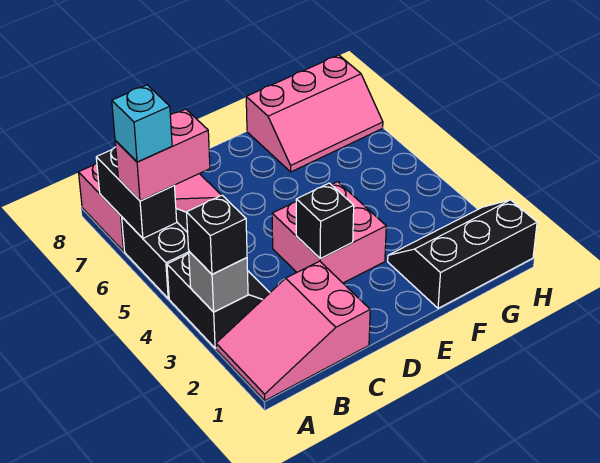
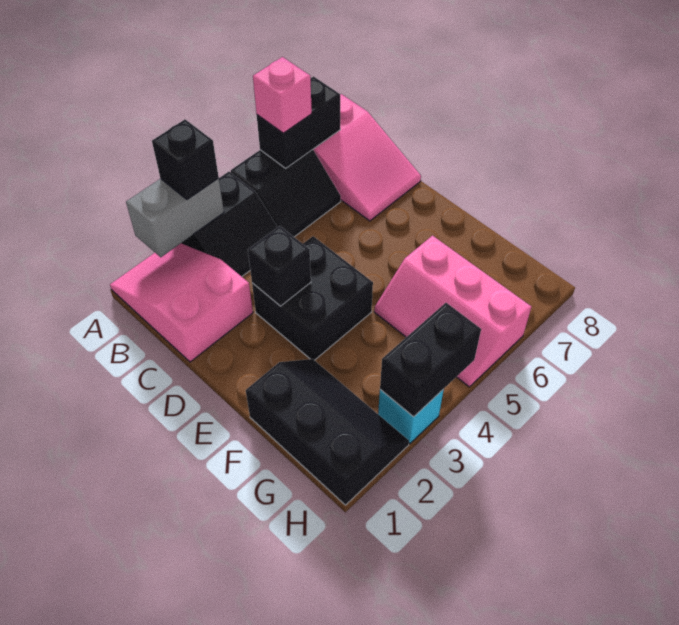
grey 1x1 brick [189,251,248,312] -> grey 1x2 brick [126,178,224,257]
pink 1x2 brick [115,109,210,201] -> pink 1x1 brick [253,57,312,133]
cyan 1x1 brick [112,85,172,162] -> cyan 1x1 brick moved to [378,389,444,443]
pink 2x2 brick [272,182,386,283] -> black 2x2 brick [252,236,373,360]
pink 2x3 slope [246,55,383,172] -> pink 2x3 slope moved to [374,236,532,387]
none -> black 1x2 brick [380,303,481,417]

